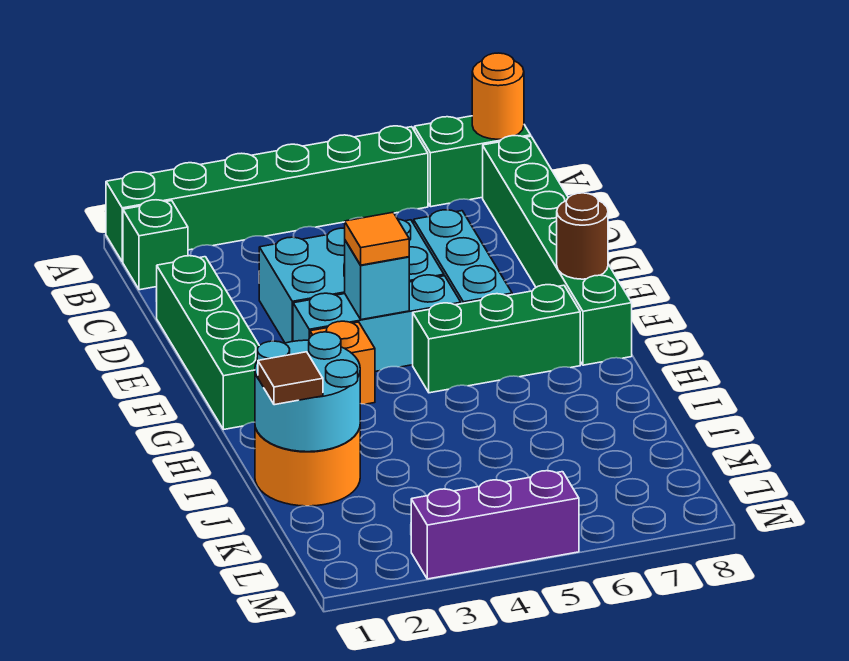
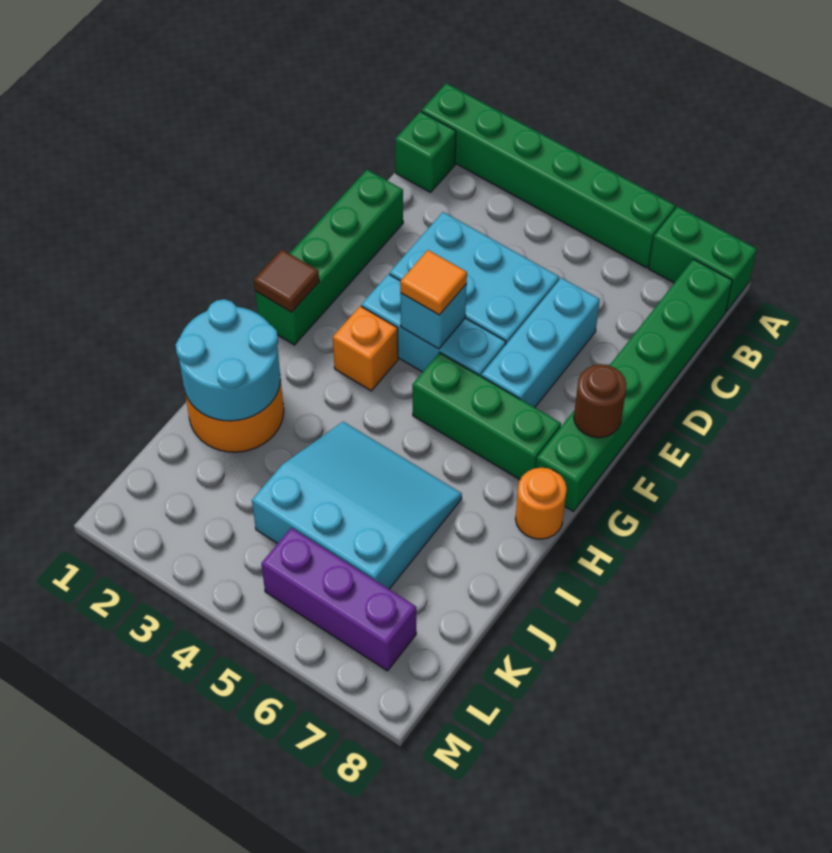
orange 1x1 round brick [472,53,524,139] -> orange 1x1 round brick moved to [516,468,567,539]
none -> cyan 3x3 slope [252,422,462,589]
brown 1x1 tile [258,352,323,405] -> brown 1x1 tile moved to [254,250,319,312]
purple 1x3 brick [411,471,579,579] -> purple 1x3 brick moved to [261,528,416,671]

